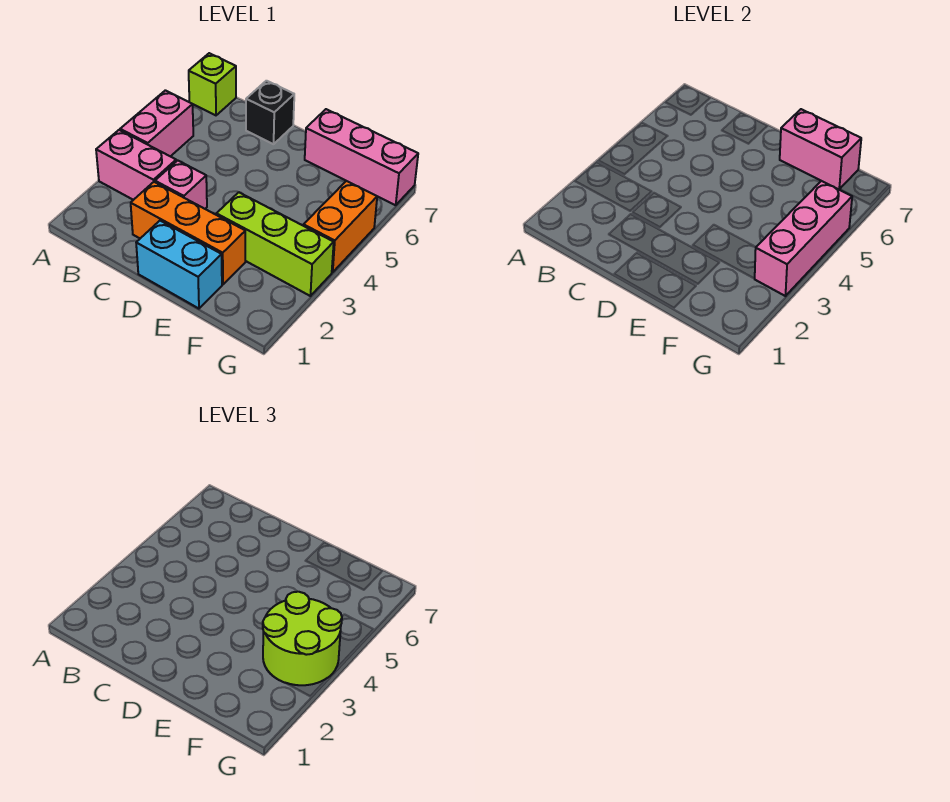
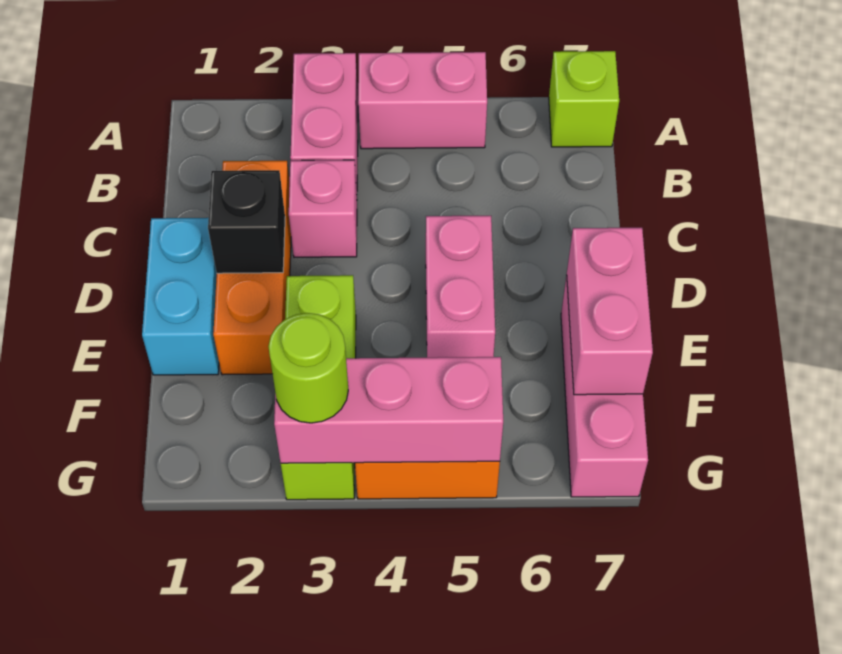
black 1x1 brick [246,81,294,144] -> black 1x1 brick moved to [208,170,285,273]
none -> pink 1x2 brick [426,216,495,358]
lime 2x2 round brick [263,592,342,685] -> lime 1x1 round brick [268,313,348,423]

